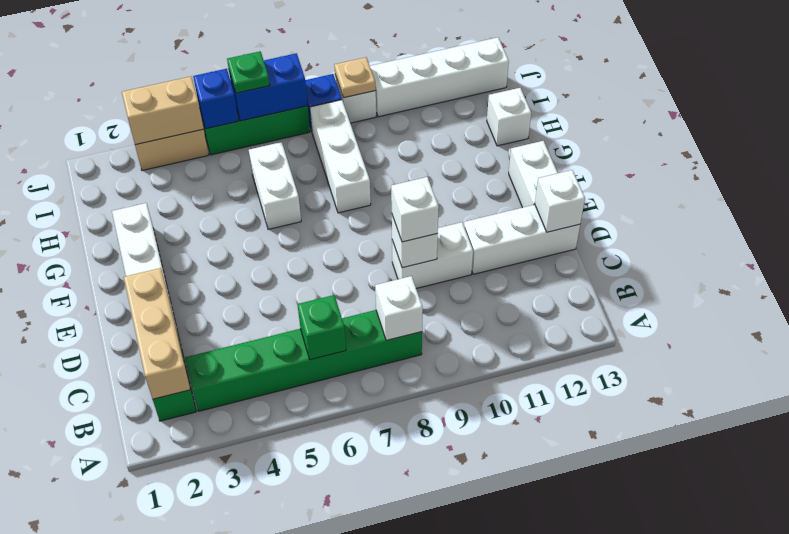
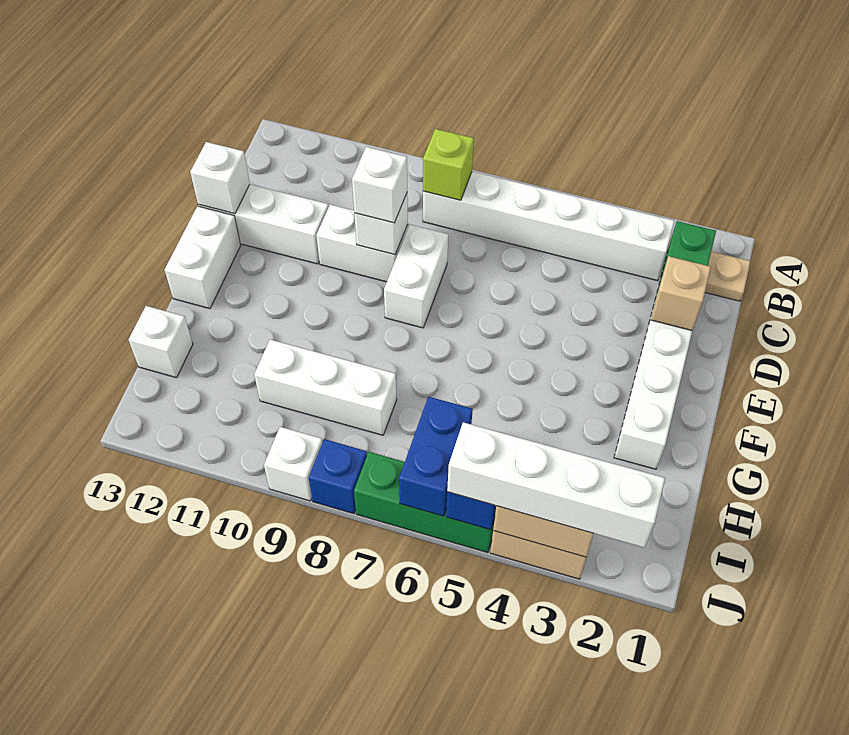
tan 1x3 brick [124,268,190,399] -> tan 1x1 brick [651,256,711,331]
green 1x6 brick [185,310,422,411] -> white 1x6 brick [423,171,674,281]
green 1x1 brick [297,295,346,360] -> none
white 1x1 brick [375,276,423,341] -> lime 1x1 brick [423,129,474,200]
white 1x2 brick [249,142,301,229] -> white 1x2 brick moved to [384,225,448,328]
white 1x3 brick [310,100,371,213] -> white 1x3 brick turned to [254,340,397,435]
blue 1x2 brick [229,53,308,121] -> blue 1x2 brick turned to [399,397,473,516]
green 1x1 plate [227,51,270,93] -> none
tan 1x1 plate [334,57,376,98] -> tan 1x1 plate moved to [705,251,751,301]
white 1x4 brick [370,37,509,117] -> white 1x4 brick moved to [447,422,665,548]

